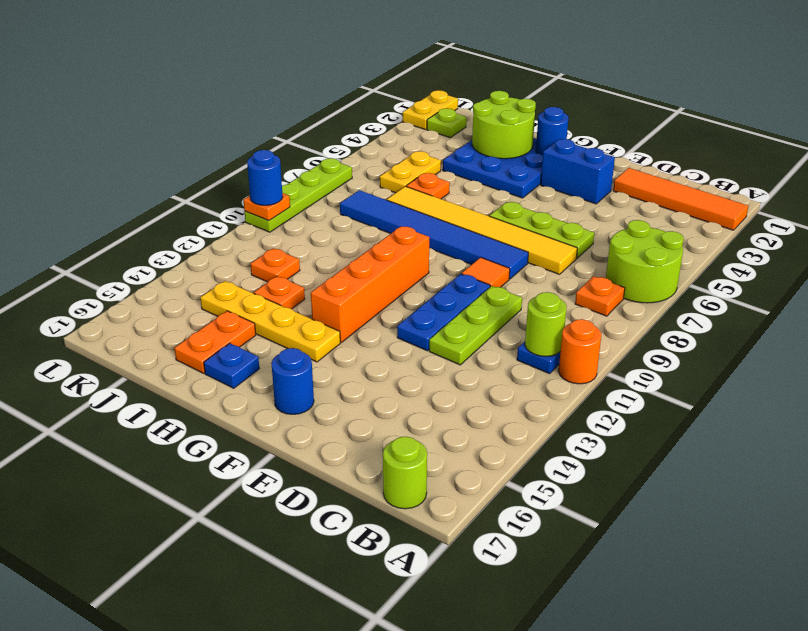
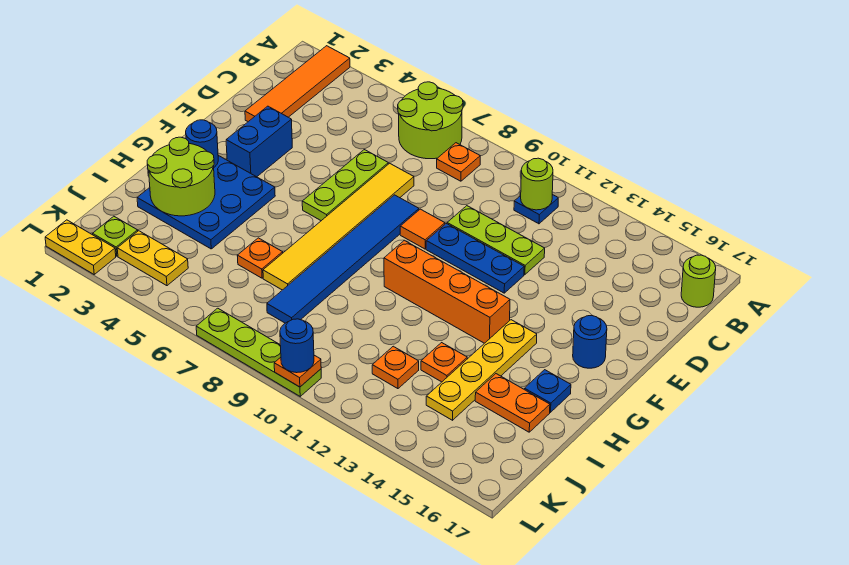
orange 1x1 round brick [559,319,601,384] -> none
yellow 1x2 plate [380,151,441,193] -> yellow 1x2 plate moved to [117,231,188,286]

